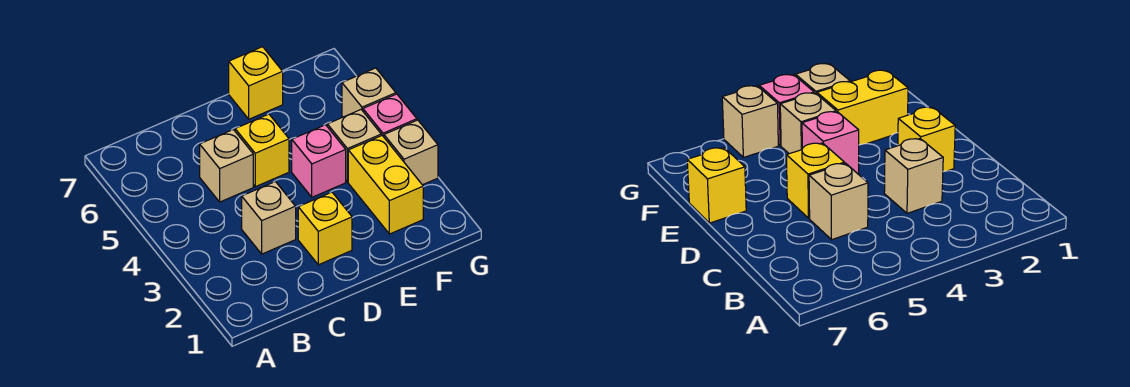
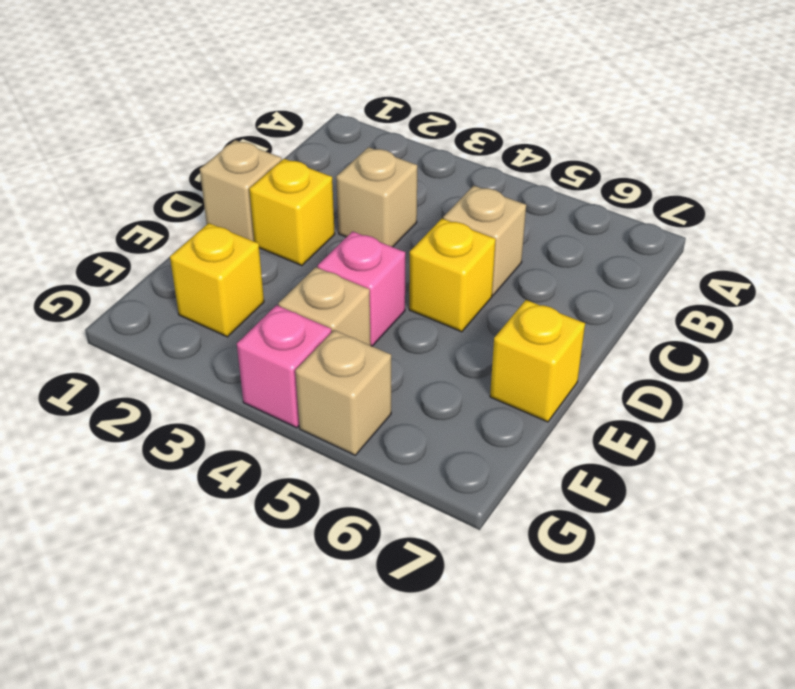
yellow 1x2 brick [348,136,423,234] -> yellow 1x1 brick [170,223,264,337]
tan 1x1 brick [384,120,438,185] -> tan 1x1 brick moved to [200,140,282,241]

